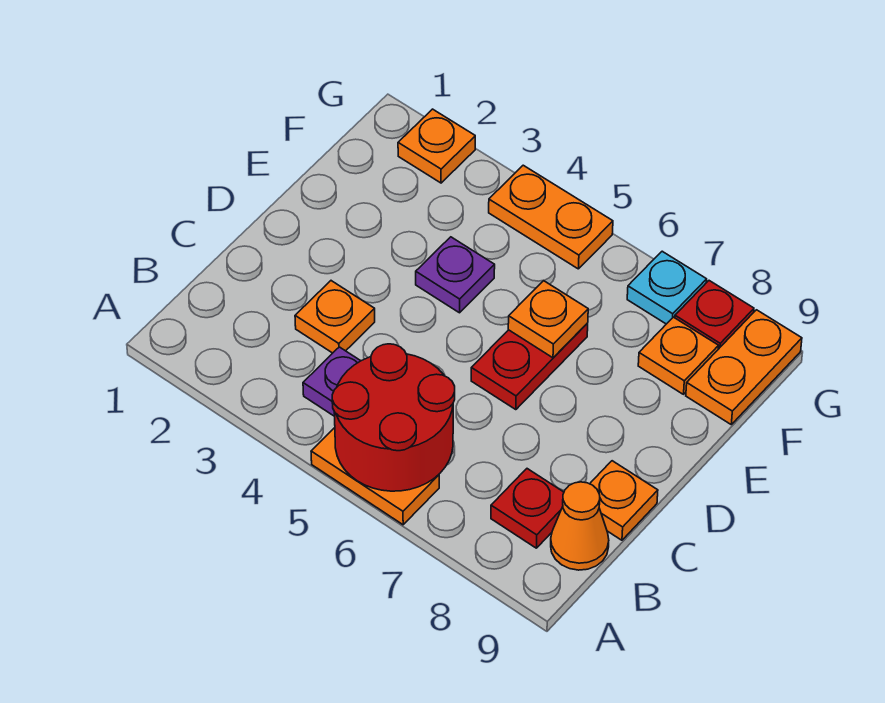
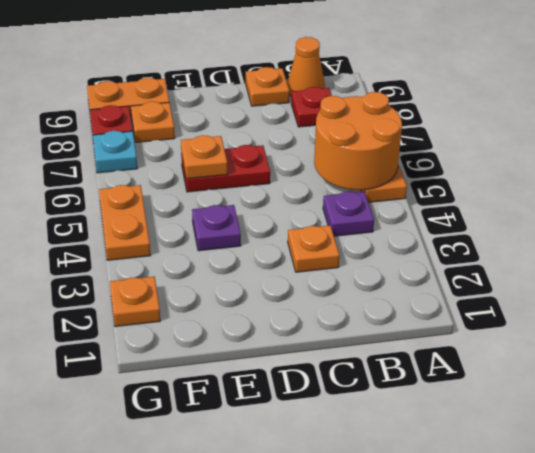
red 2x2 round brick [332,344,455,491] -> orange 2x2 round brick [314,92,402,190]

